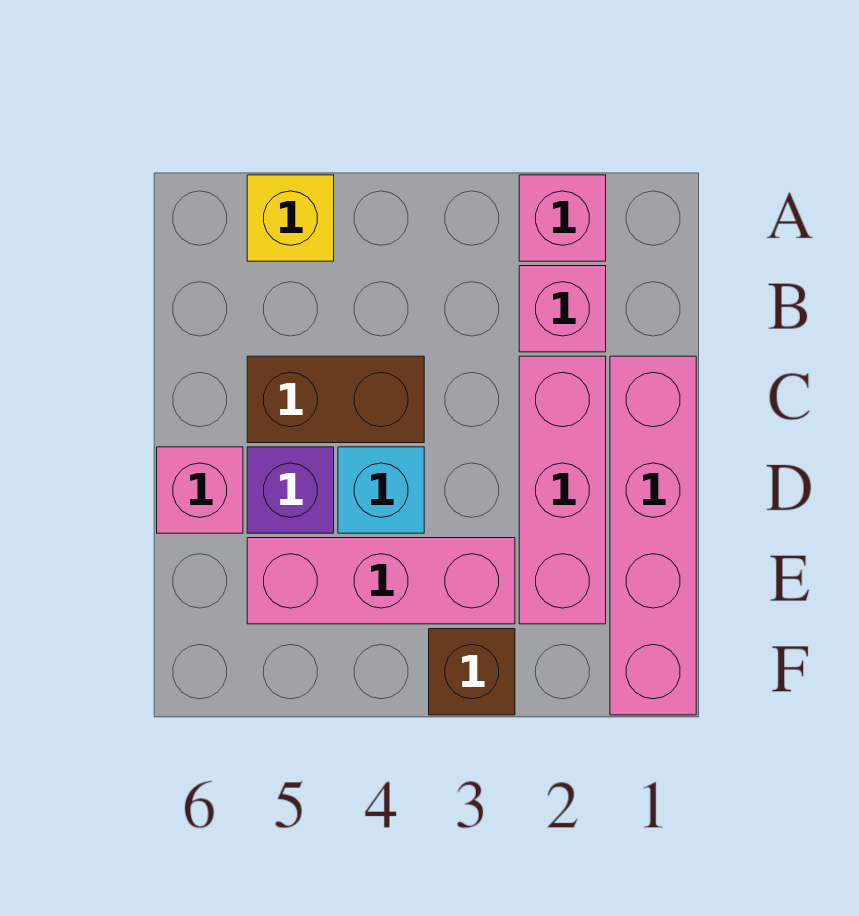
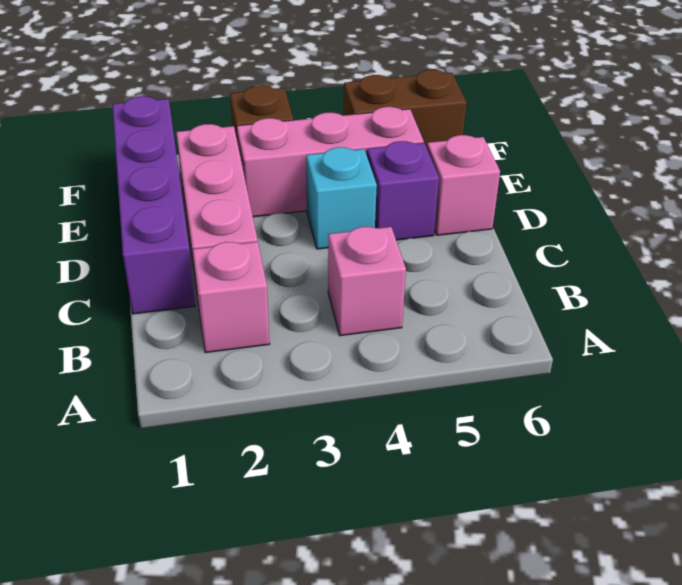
pink 1x1 brick [519,175,606,261] -> pink 1x1 brick moved to [328,227,406,336]
yellow 1x1 brick [247,175,334,261] -> none
pink 1x4 brick [610,356,696,715] -> purple 1x4 brick [112,96,195,314]
brown 1x2 brick [247,356,424,443] -> brown 1x2 brick moved to [344,70,466,148]

